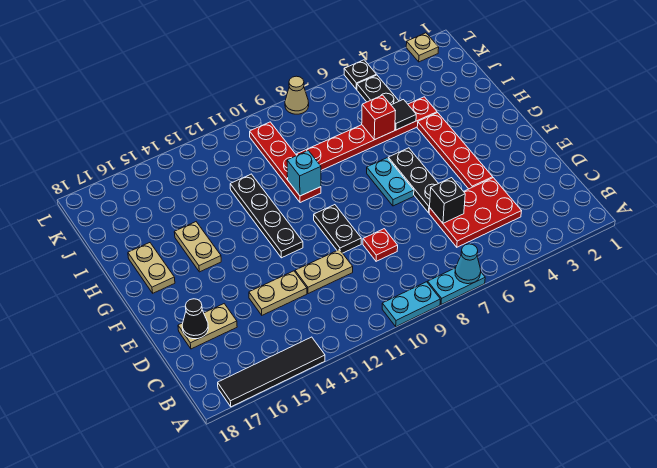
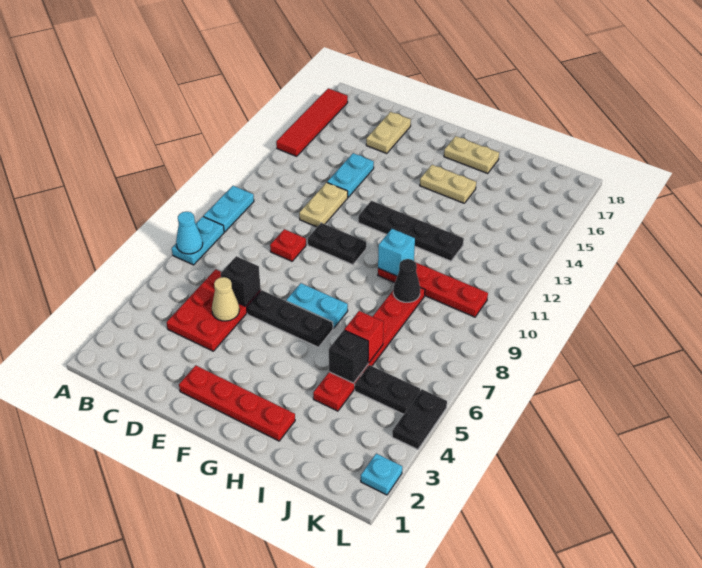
black 1x4 tile [218,337,325,407] -> red 1x4 tile [276,88,348,156]
tan 1x2 plate [249,271,307,315] -> cyan 1x2 plate [327,153,374,197]
black 1x1 cone [182,299,208,339] -> black 1x1 cone moved to [393,259,420,302]
red 1x4 plate [417,113,493,189] -> red 1x4 plate moved to [179,365,295,441]
black 1x1 tile [391,100,416,130] -> black 1x1 brick [329,330,368,383]
tan 1x1 plate [406,33,439,62] -> cyan 1x1 plate [361,454,402,495]
black 1x1 plate [344,60,376,89] -> black 1x2 plate [392,389,447,450]
tan 1x1 cone [285,76,309,114] -> tan 1x1 cone moved to [212,277,239,321]

